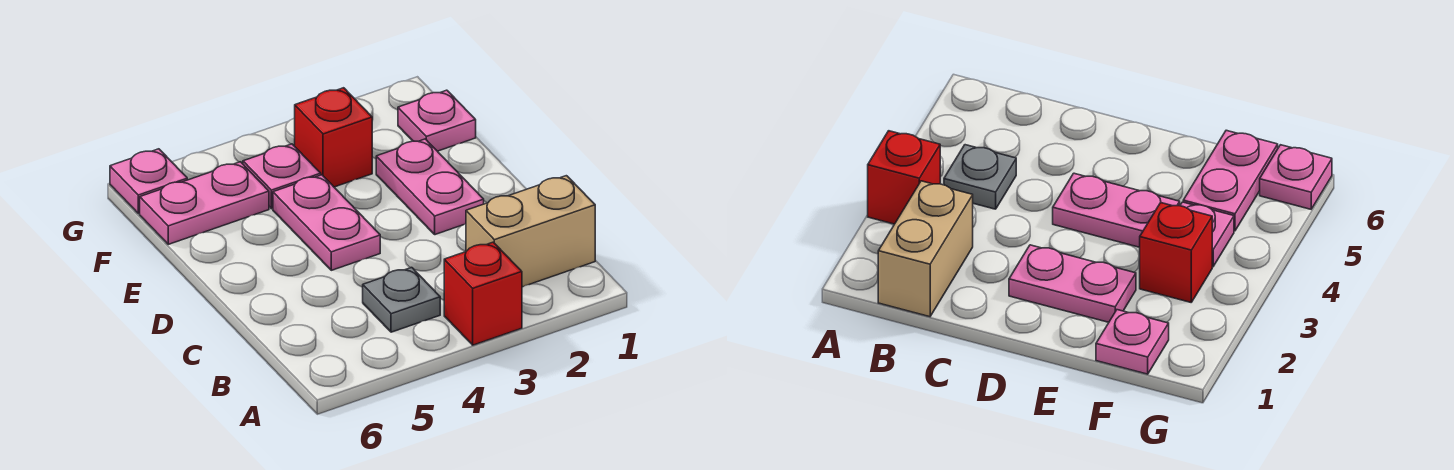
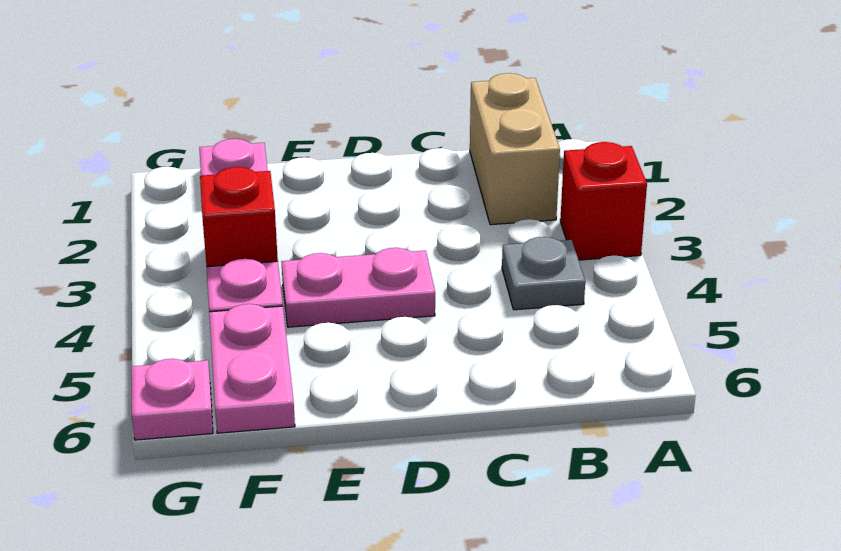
pink 1x2 plate [376,139,484,235] -> none

